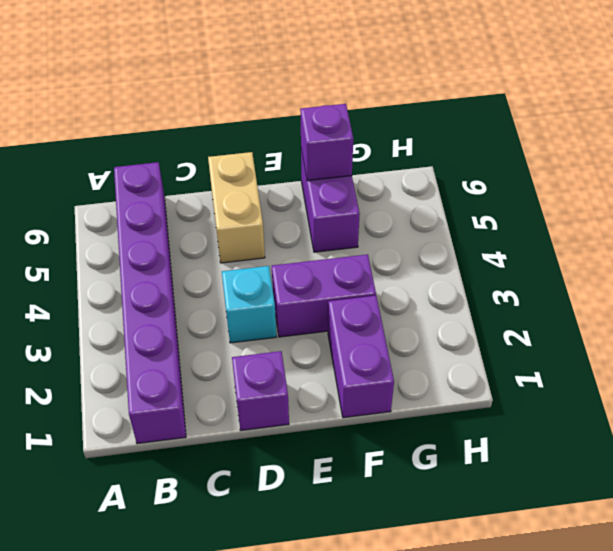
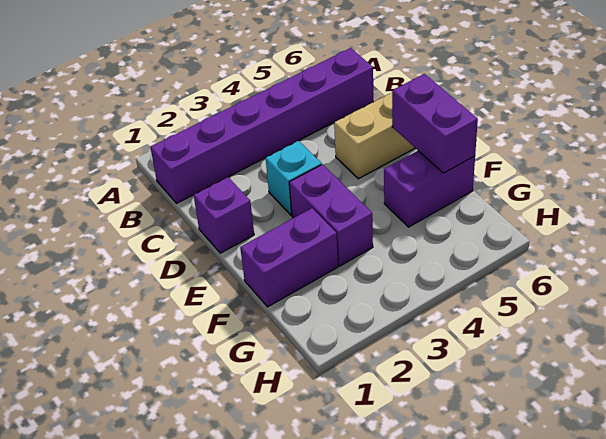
purple 1x1 brick [300,104,353,181] -> purple 1x2 brick [392,74,478,173]

